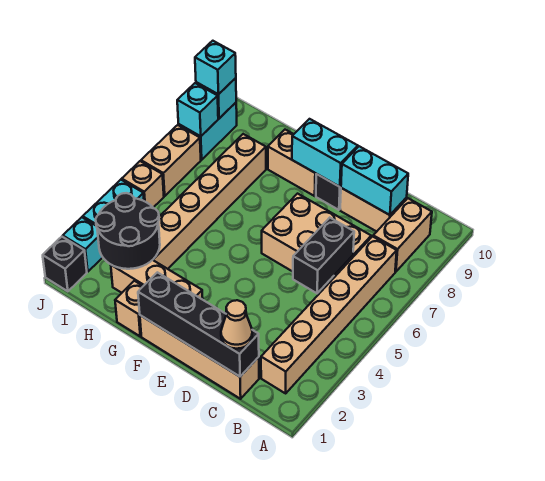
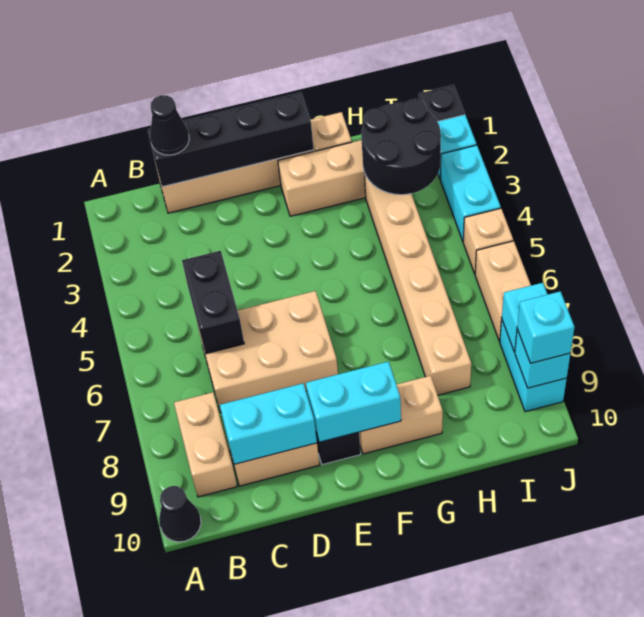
none -> black 1x1 cone [159,486,201,542]
tan 1x6 brick [261,236,397,393] -> none
tan 1x1 cone [221,300,252,349] -> black 1x1 cone [150,95,189,155]

